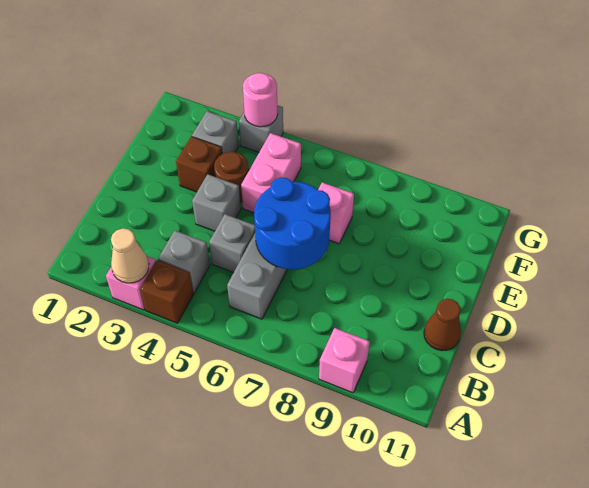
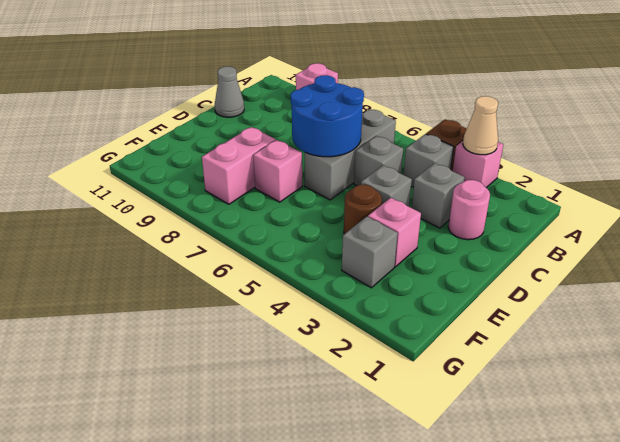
brown 1x1 cone [424,299,461,351] -> grey 1x1 cone [215,67,244,117]
brown 1x1 brick [176,136,222,192] -> pink 1x1 brick [368,198,421,267]
pink 1x2 brick [241,133,301,213] -> pink 1x2 brick moved to [202,127,276,204]
grey 1x1 brick [239,105,283,152] -> grey 1x1 brick moved to [411,163,464,228]
pink 1x1 round brick [243,73,278,127] -> pink 1x1 round brick moved to [448,180,490,240]

